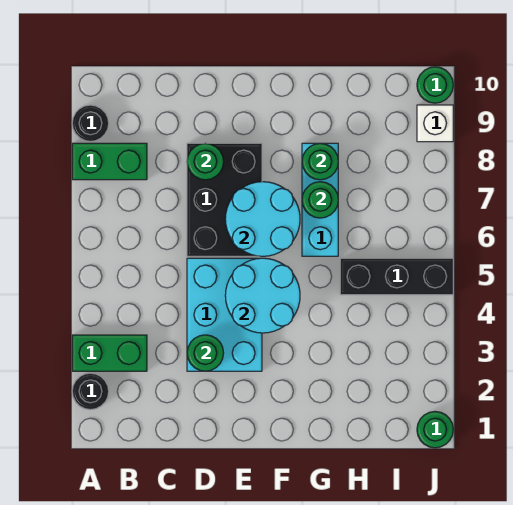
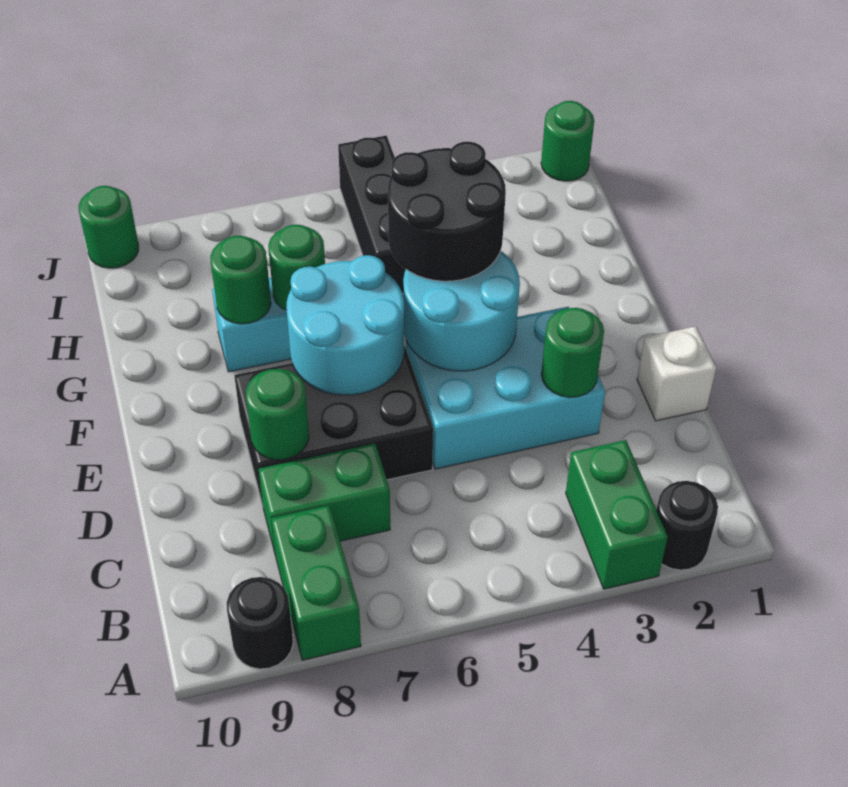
none -> green 1x2 brick [258,443,390,556]
none -> black 2x2 round brick [388,142,506,281]
white 1x1 brick [417,105,453,142] -> white 1x1 brick moved to [637,326,716,421]

